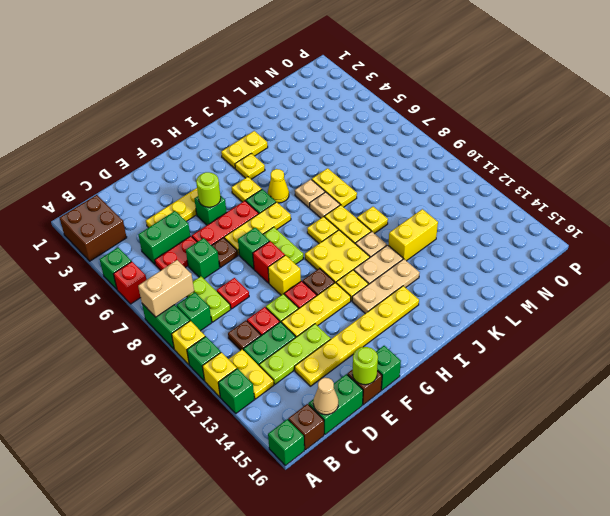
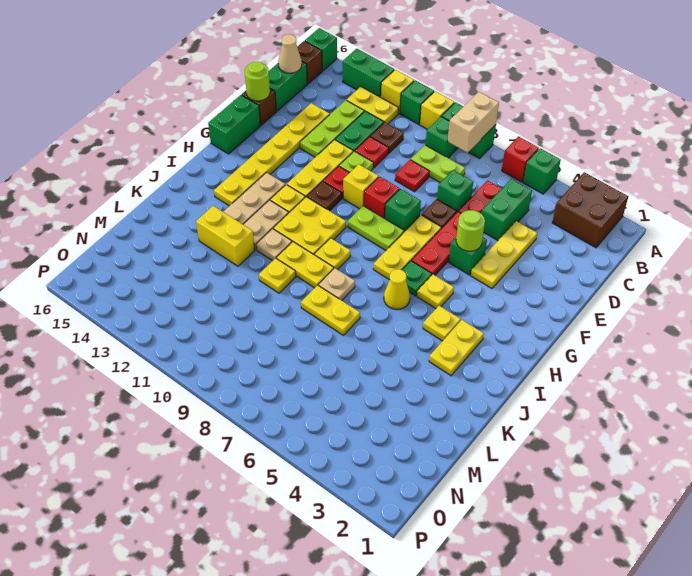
green 1x1 brick [218,369,254,413] -> green 1x2 brick [342,49,394,97]
green 1x1 brick [376,346,401,390] -> green 1x2 brick [208,95,260,154]
tan 1x1 plate [295,180,325,207] -> none
yellow 1x2 brick [388,209,438,261] -> yellow 1x2 brick turned to [196,206,255,266]

